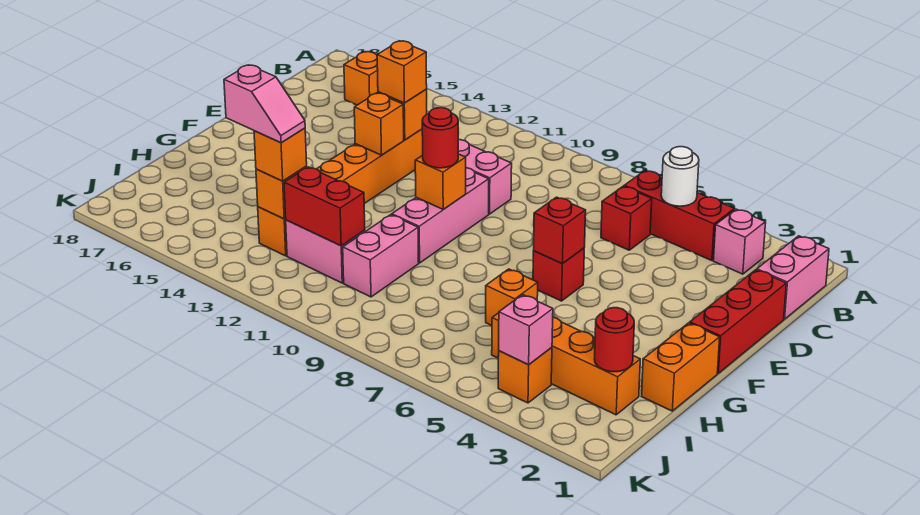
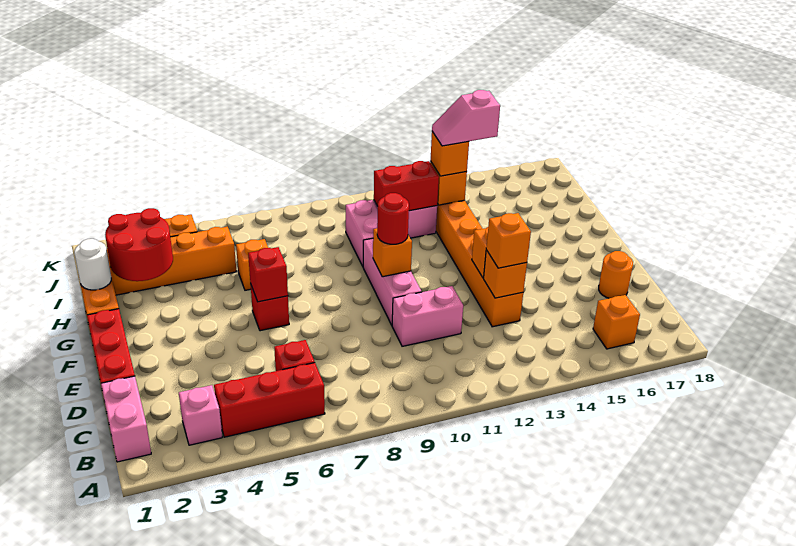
white 1x1 round brick [661,147,699,206] -> white 1x1 round brick moved to [74,239,111,290]
none -> orange 1x1 round brick [599,251,633,298]
red 1x1 round brick [594,308,634,372] -> red 2x2 round brick [105,208,173,281]
pink 1x1 brick [499,294,553,365] -> none

